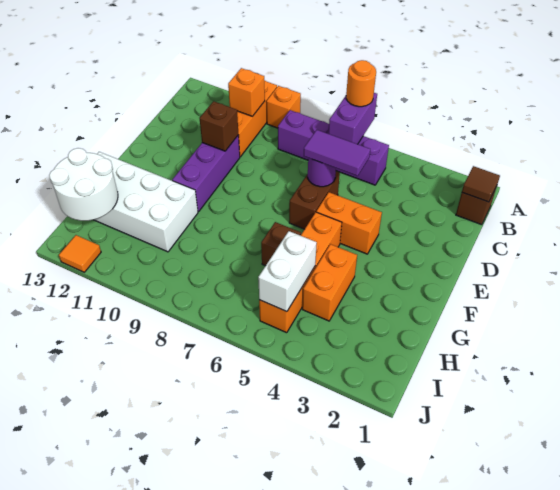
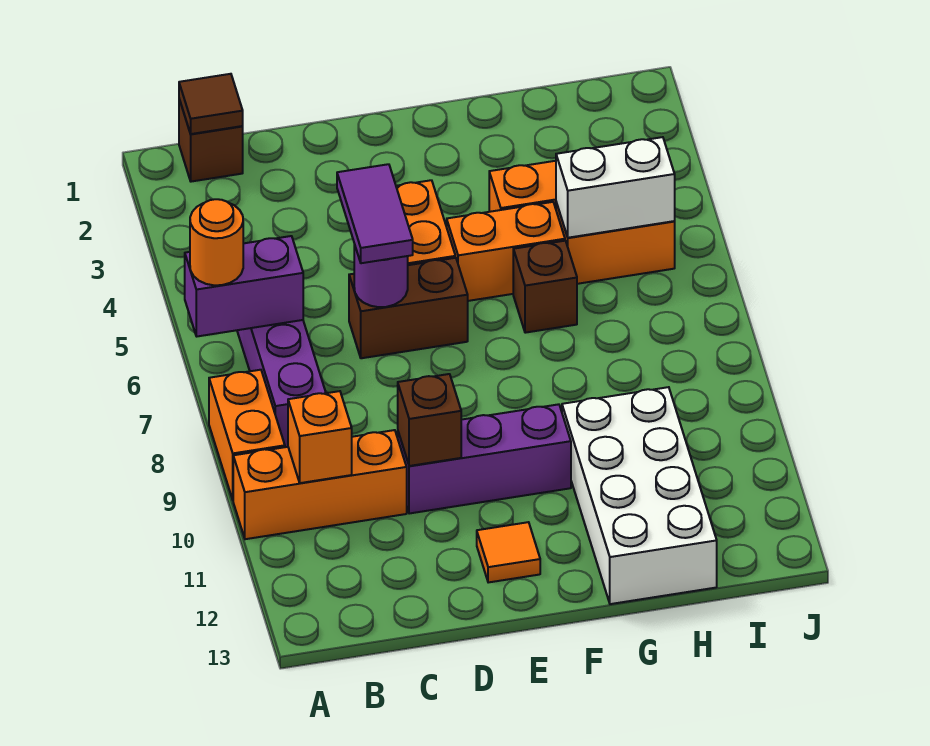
orange 1x1 brick [266,86,301,128] -> orange 1x2 brick [209,370,285,500]
white 2x2 round brick [49,148,118,221] -> none
orange 1x1 tile [59,235,101,272] -> orange 1x1 tile moved to [477,522,540,583]

